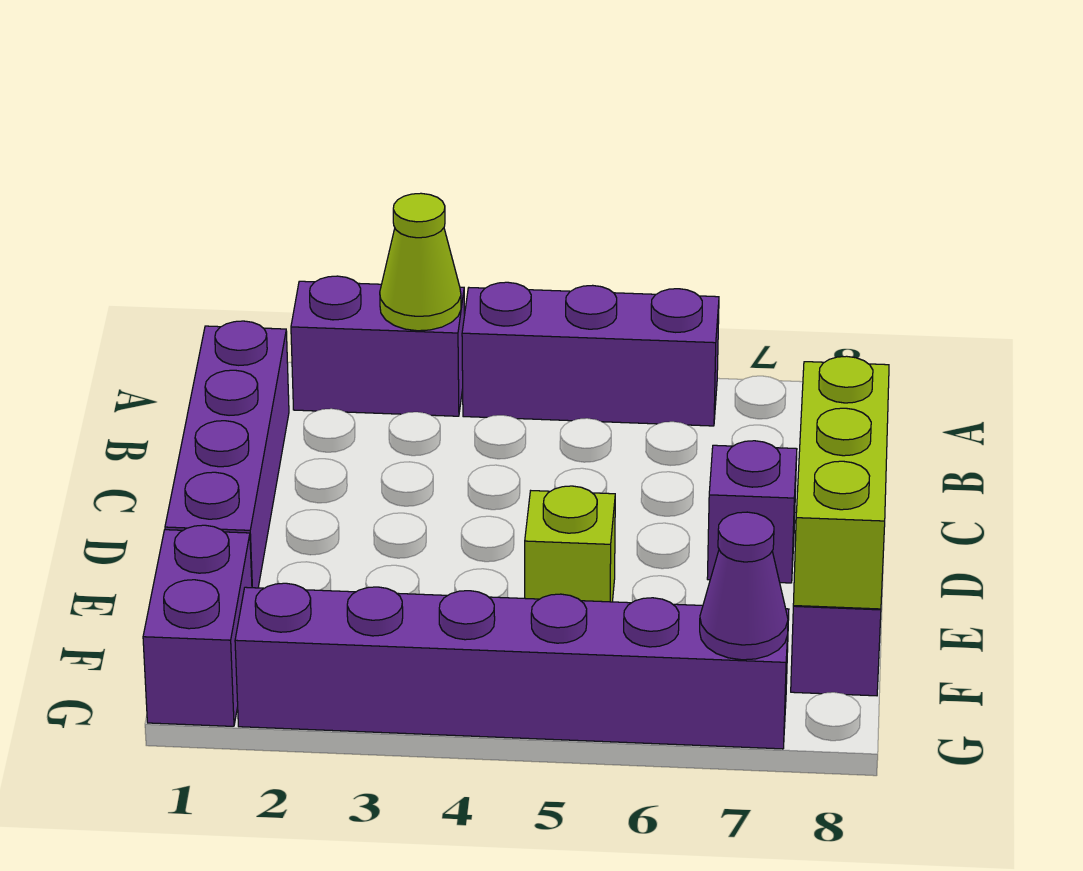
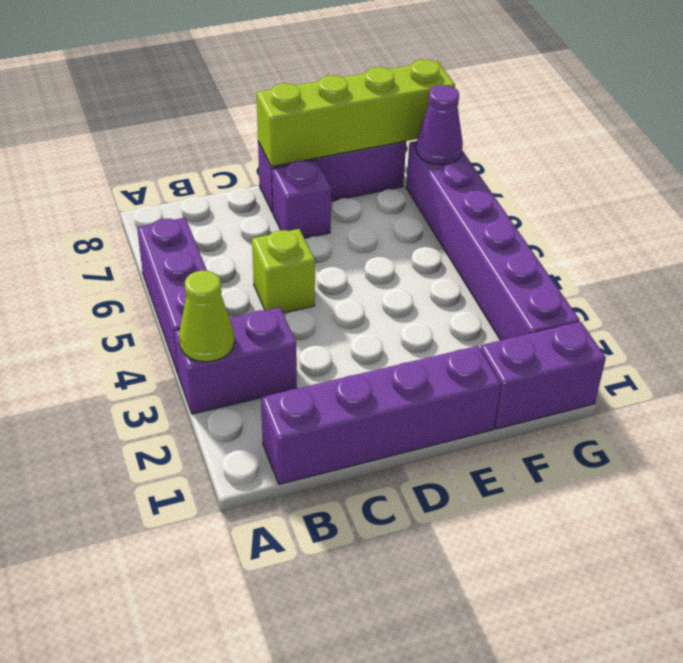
purple 1x2 brick [291,276,465,416] -> purple 1x2 brick turned to [174,307,297,414]
lime 1x3 brick [793,356,889,609] -> lime 1x4 brick [256,60,455,167]
lime 1x1 brick [525,486,615,602] -> lime 1x1 brick moved to [252,229,315,313]

